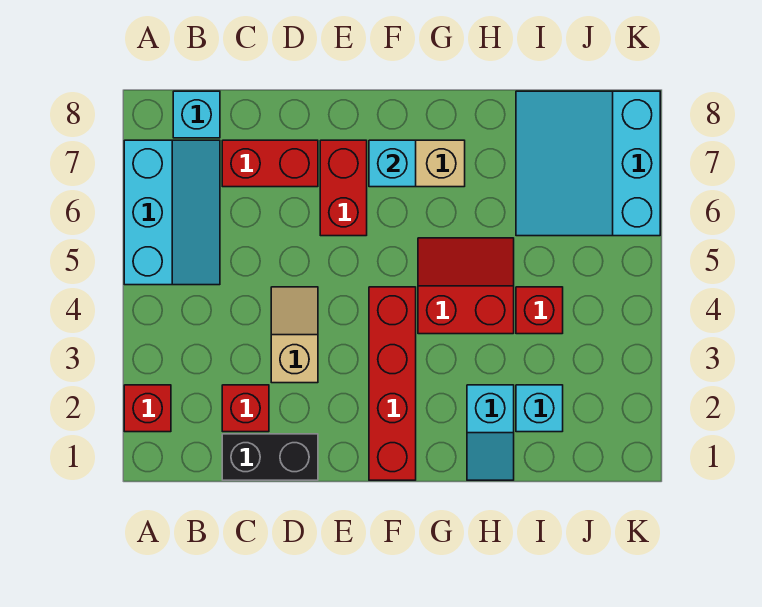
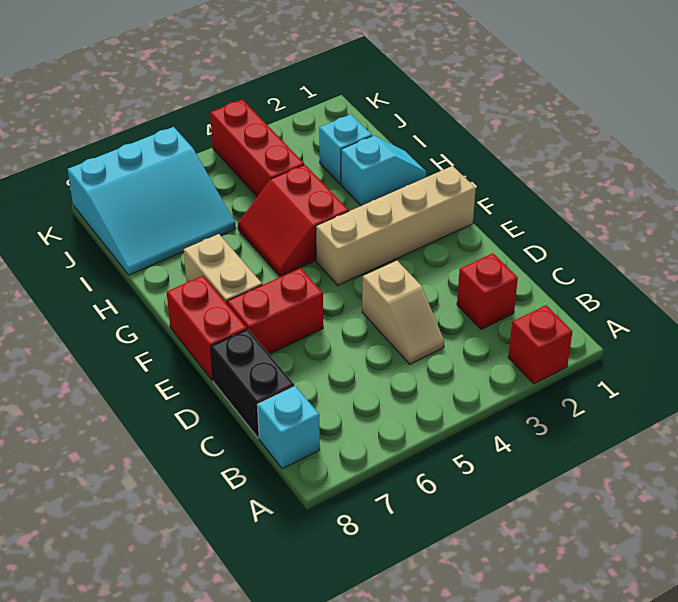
cyan 2x3 slope [124,140,220,285] -> none
black 1x2 brick [222,434,318,480] -> black 1x2 brick moved to [211,329,294,438]
red 1x2 brick [222,140,318,187] -> red 1x2 brick moved to [167,276,247,380]
tan 1x2 slope [271,287,318,383] -> tan 1x2 slope turned to [362,261,444,364]
red 1x4 brick [369,287,416,480] -> tan 1x4 brick [316,166,476,285]
cyan 1x1 brick [369,140,416,187] -> none
red 1x1 brick [516,287,563,334] -> red 1x3 brick [210,99,304,197]

